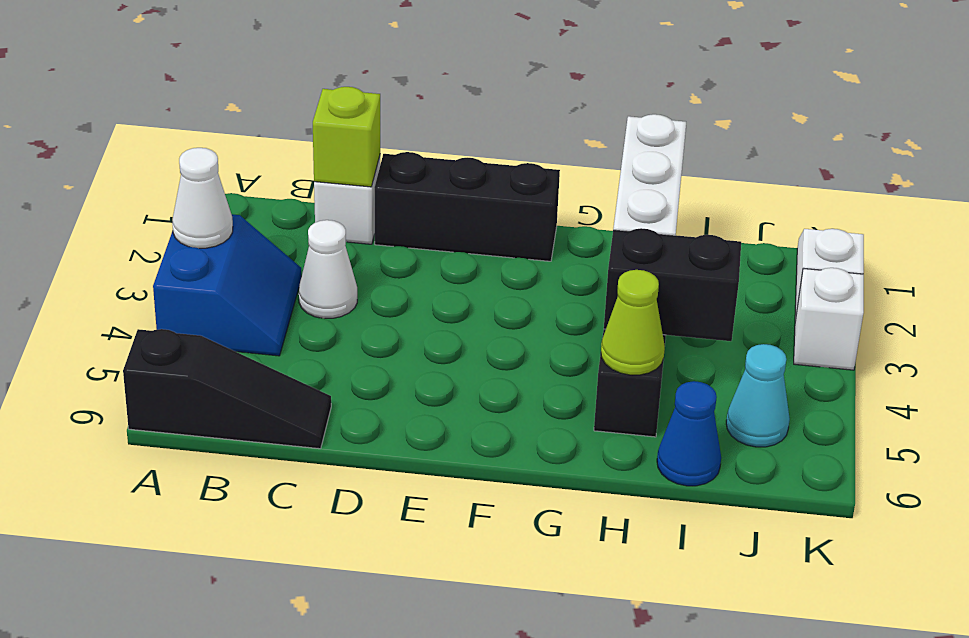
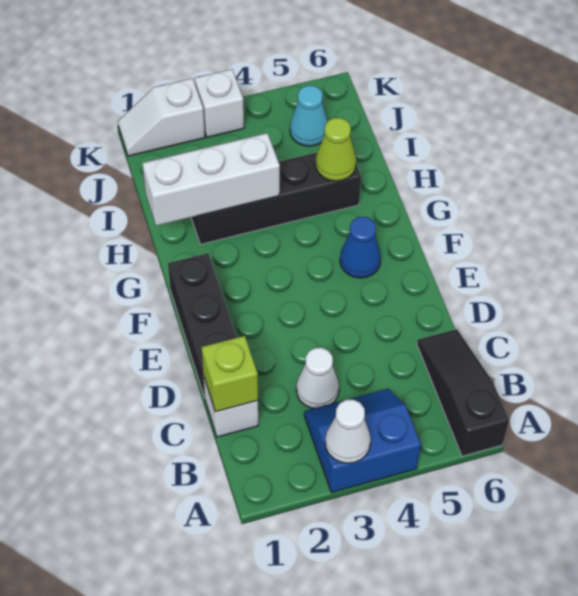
black 1x2 brick [604,228,741,341] -> none
blue 1x1 cone [657,381,721,486] -> blue 1x1 cone moved to [340,217,381,278]

